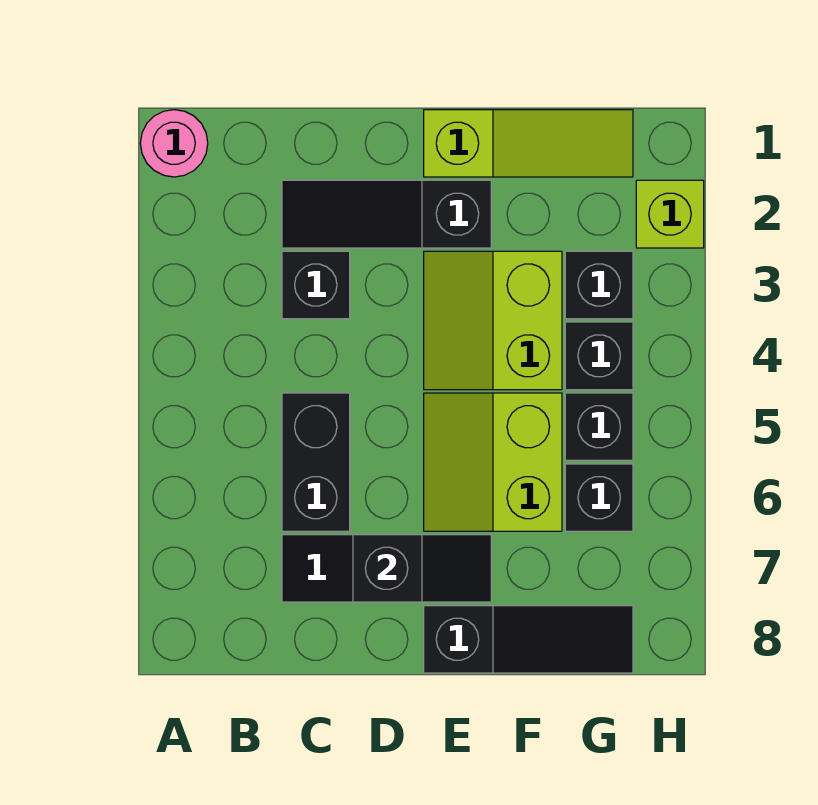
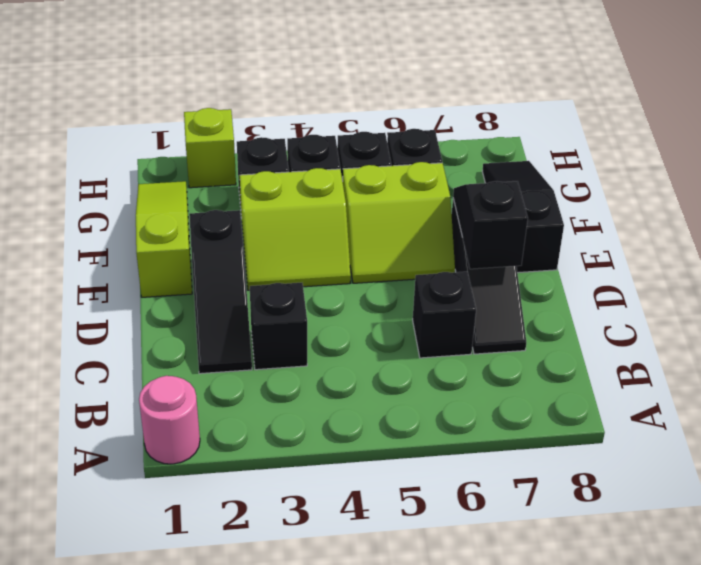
black 1x2 brick [282,393,350,531] -> black 1x1 brick [413,272,476,358]

